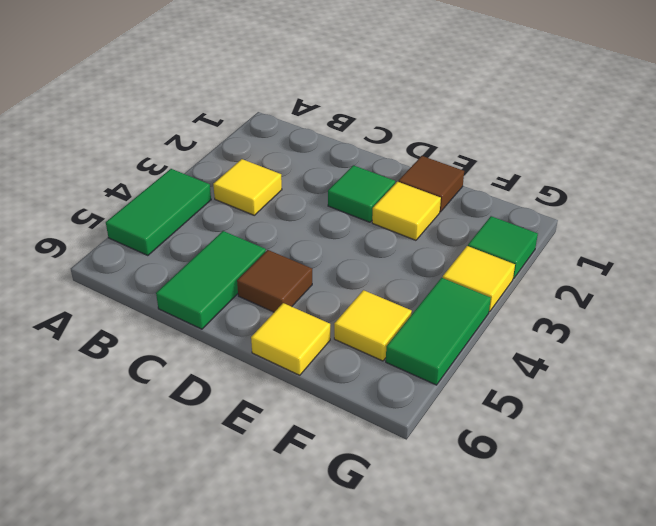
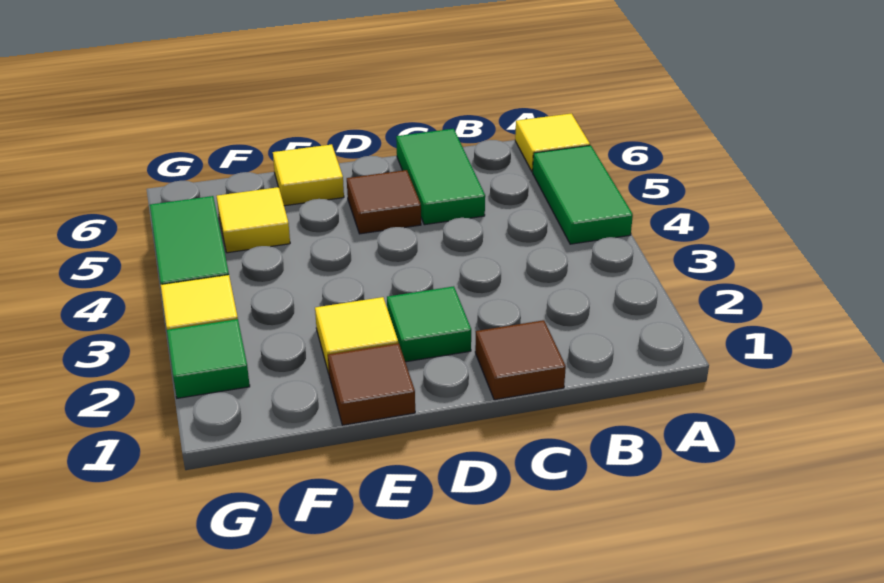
yellow 1x1 tile [213,159,282,215] -> yellow 1x1 tile moved to [515,113,590,172]
none -> brown 1x1 tile [475,320,566,400]

